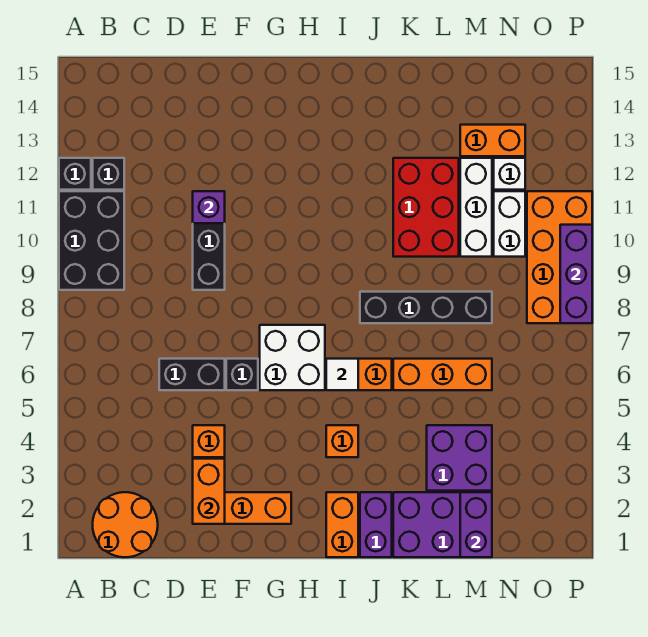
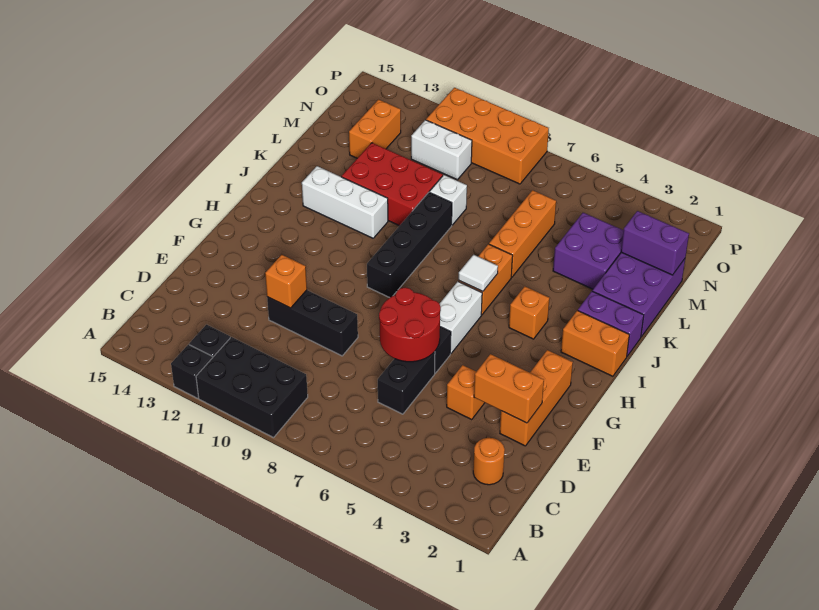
orange 2x2 round brick [93,492,158,557] -> orange 1x1 round brick [473,438,505,485]
none -> red 2x2 round brick [379,288,441,362]
purple 1x1 brick [193,191,225,223] -> orange 1x1 brick [265,255,307,308]
white 2x2 brick [260,325,325,390] -> white 1x2 brick [440,282,482,354]
black 1x4 brick [360,292,492,323] -> black 1x4 brick moved to [367,192,452,298]
white 1x3 brick [460,158,492,257] -> white 1x3 brick moved to [302,166,388,238]
white 1x1 brick [494,158,525,190] -> white 1x1 brick moved to [429,175,467,225]
purple 1x3 brick [560,225,592,323] -> none

